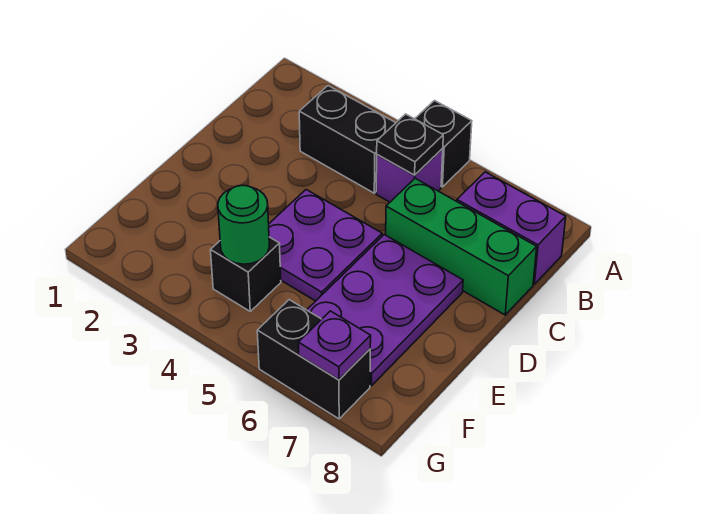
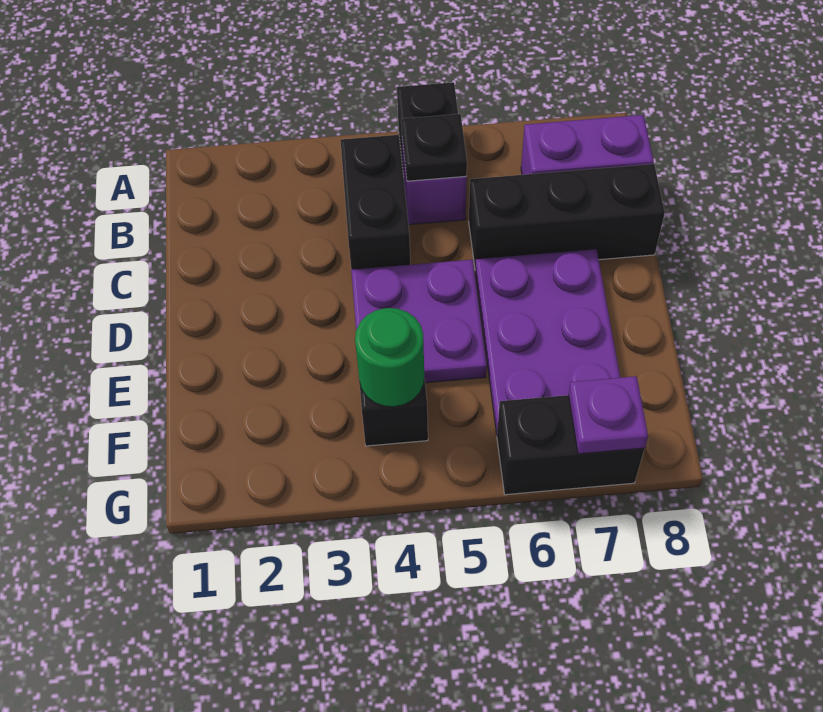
black 1x2 brick [299,86,395,193] -> black 1x2 brick turned to [340,135,410,270]
green 1x3 brick [386,178,537,315] -> black 1x3 brick [469,164,665,268]

